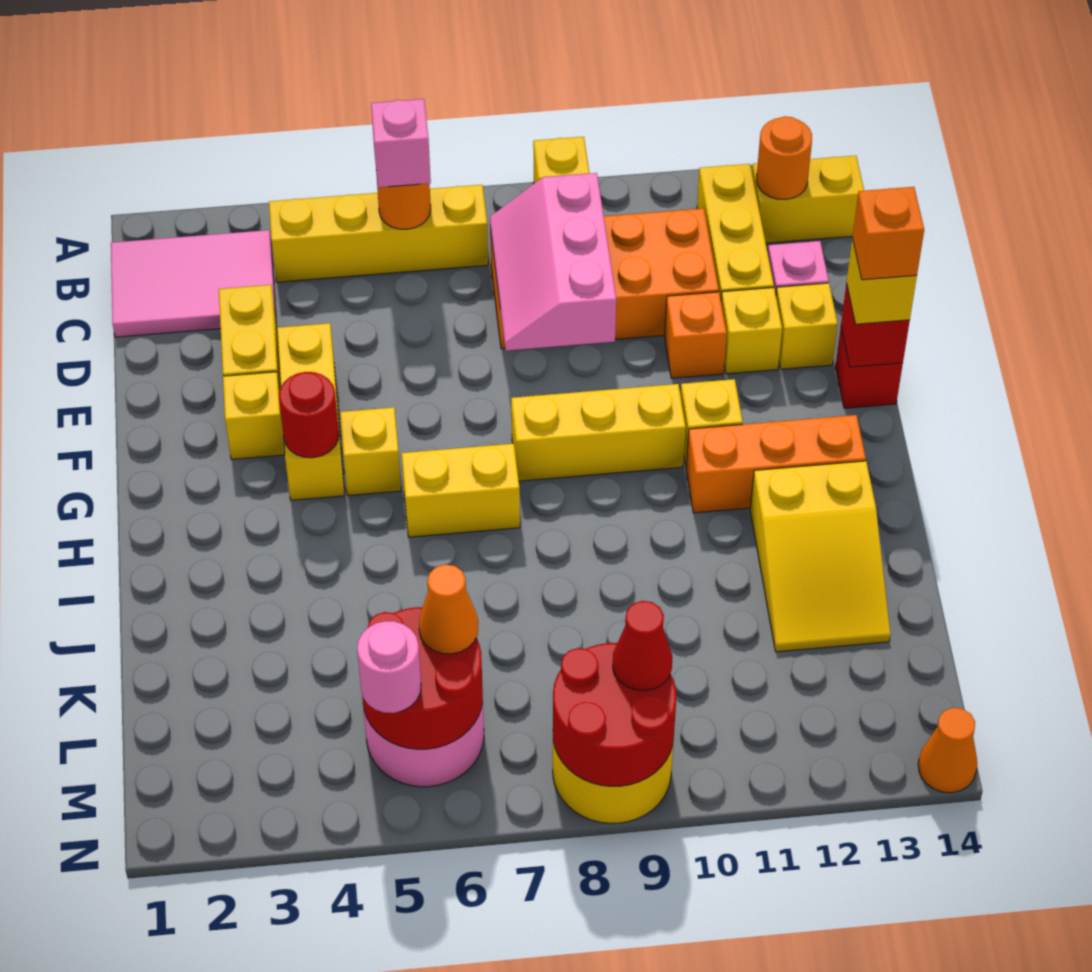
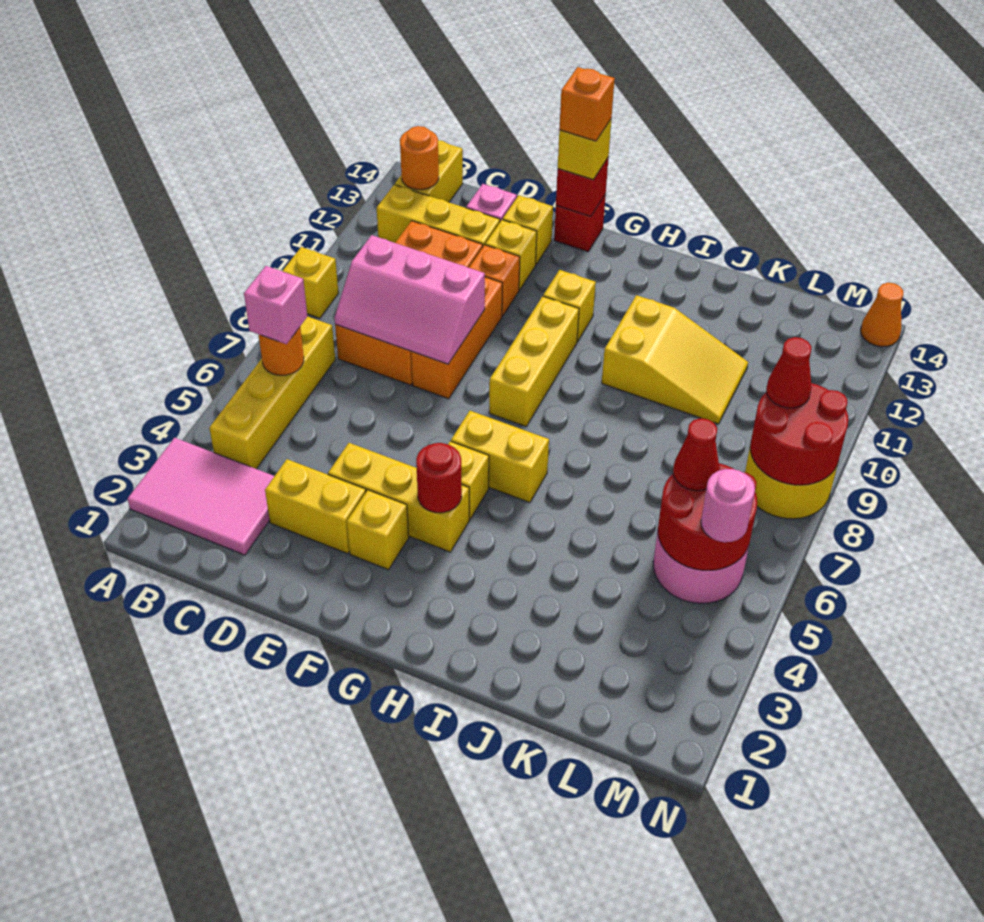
pink 2x3 tile [111,230,276,337] -> pink 2x3 tile turned to [128,438,274,555]
yellow 1x2 brick [402,444,520,537] -> yellow 1x2 brick turned to [451,411,549,503]
orange 1x3 brick [686,415,866,513] -> orange 1x3 brick moved to [411,277,503,399]
yellow 2x3 slope [750,461,890,652] -> yellow 2x3 slope moved to [602,295,748,424]
orange 1x1 cone [419,565,478,654] -> red 1x1 cone [673,418,720,491]

